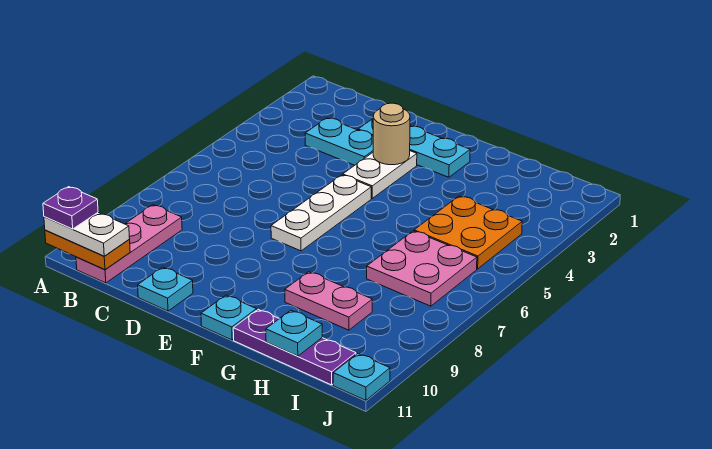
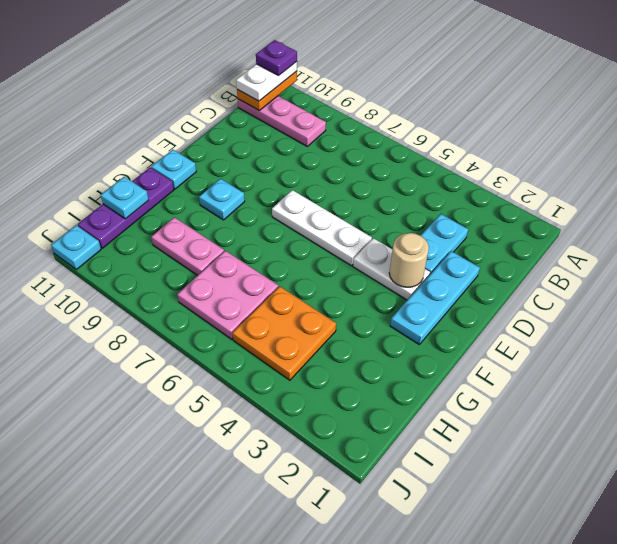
cyan 1x1 plate [138,267,193,311] -> cyan 1x1 plate moved to [199,179,245,220]
pink 1x2 plate [285,272,372,330] -> pink 1x2 plate turned to [151,217,224,276]

